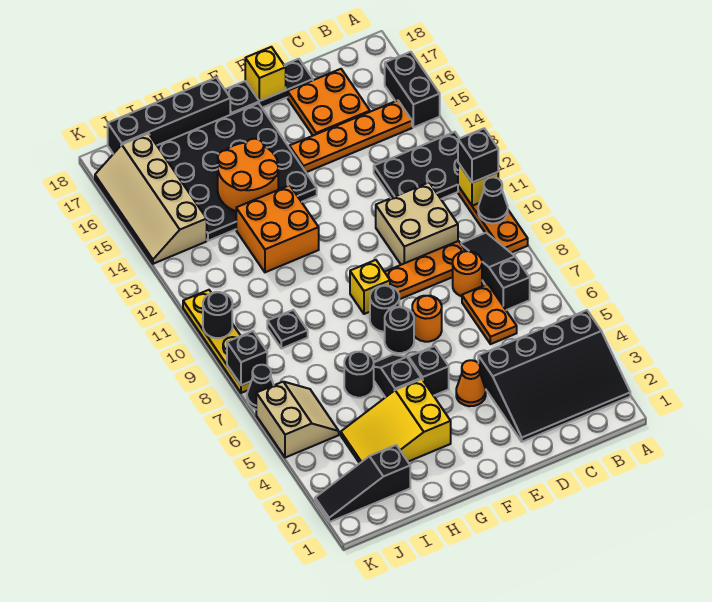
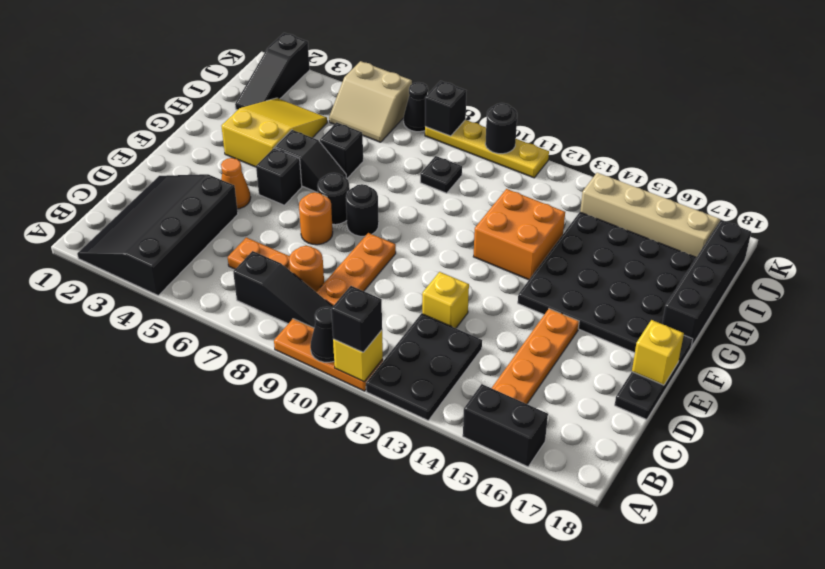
tan 2x2 brick [376,183,458,265] -> none
orange 2x2 plate [288,69,370,135] -> none
yellow 1x1 brick [350,260,390,314] -> yellow 1x1 brick moved to [422,272,469,328]
orange 2x2 round brick [218,139,278,211] -> none
black 1x1 round brick [344,352,374,398] -> black 1x1 brick [320,122,363,179]
black 1x3 slope [315,445,410,522] -> black 1x3 slope turned to [235,33,310,110]

